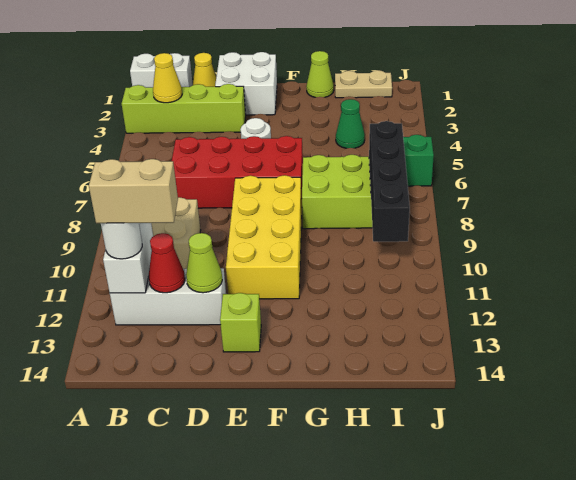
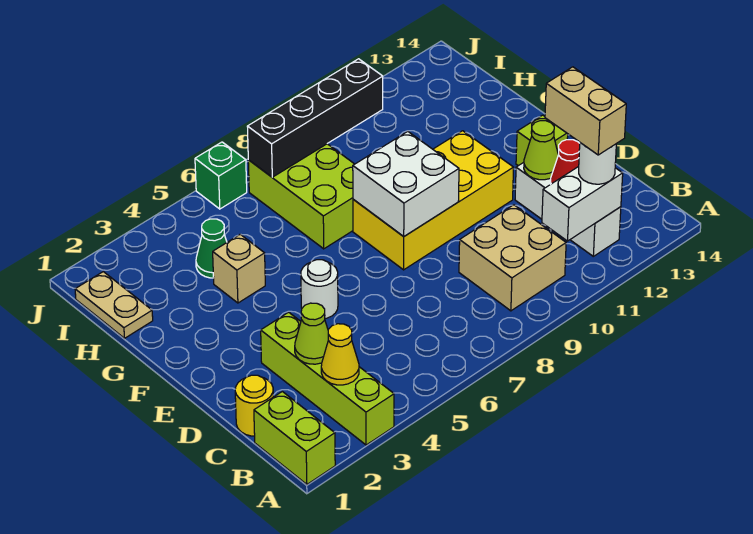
white 1x2 brick [130,53,193,87] -> lime 1x2 brick [254,392,335,484]
yellow 1x1 cone [193,53,216,87] -> yellow 1x1 round brick [235,375,273,436]
red 2x4 brick [172,136,303,208] -> none
white 2x2 brick [215,52,277,115] -> white 2x2 brick moved to [353,131,459,236]
lime 1x1 cone [306,51,334,97] -> lime 1x1 cone moved to [295,303,328,364]
none -> tan 1x1 brick [213,234,265,303]

